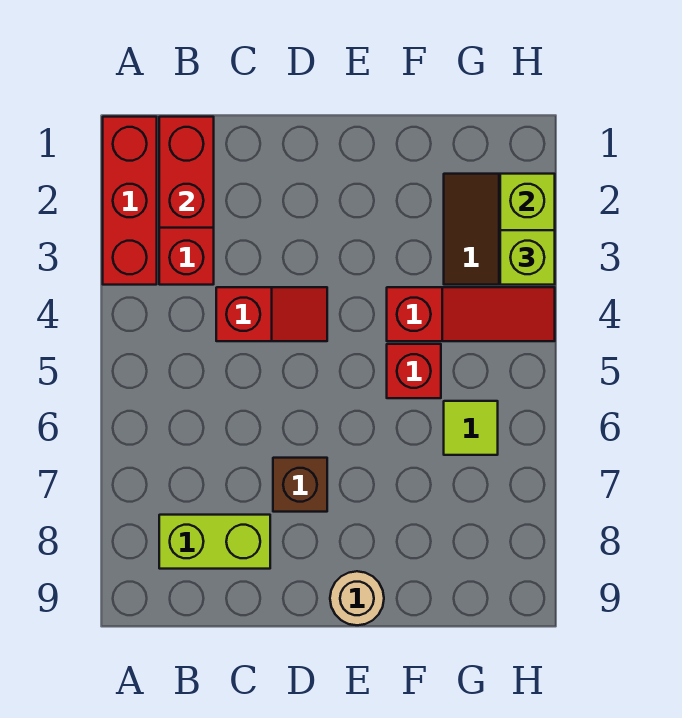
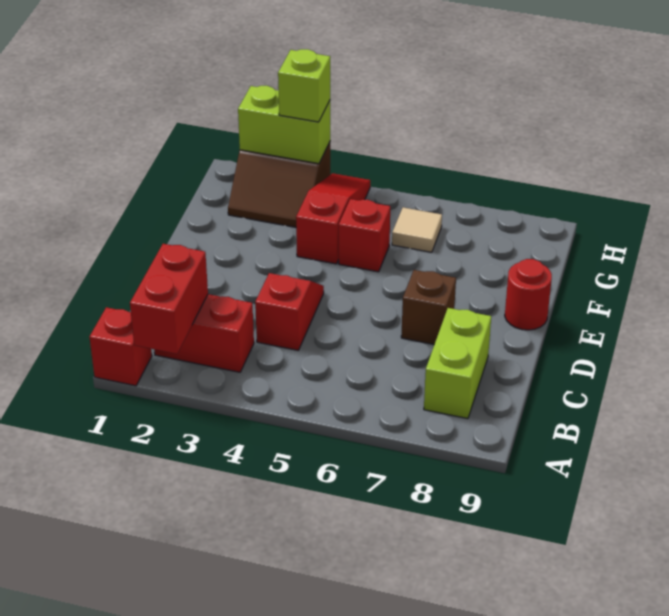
red 1x3 brick [103,117,157,285] -> red 1x1 brick [90,307,152,386]
red 1x2 brick [159,117,214,228] -> red 1x2 brick turned to [130,244,208,354]
tan 1x1 round brick [330,571,384,625] -> red 1x1 round brick [505,259,552,330]
lime 1x1 tile [444,401,498,455] -> tan 1x1 tile [392,207,442,252]

